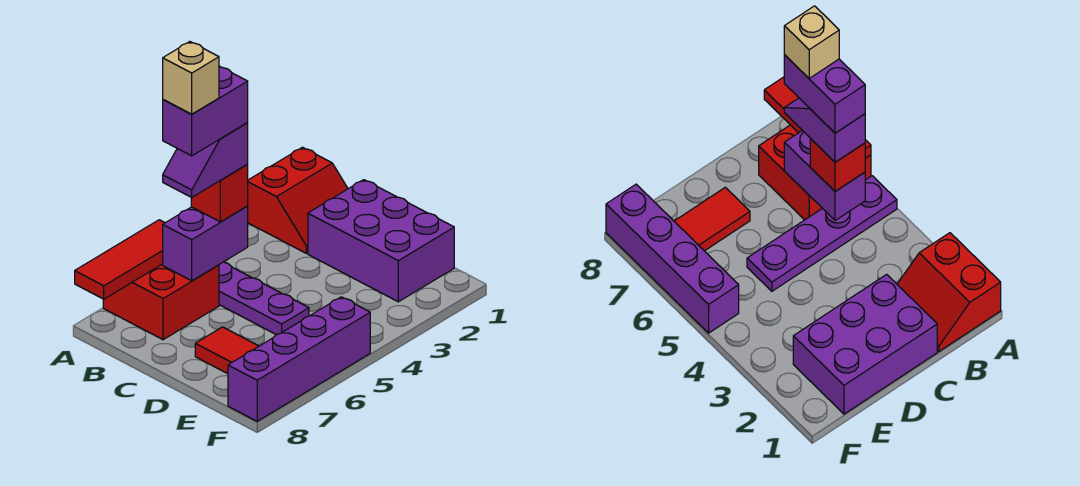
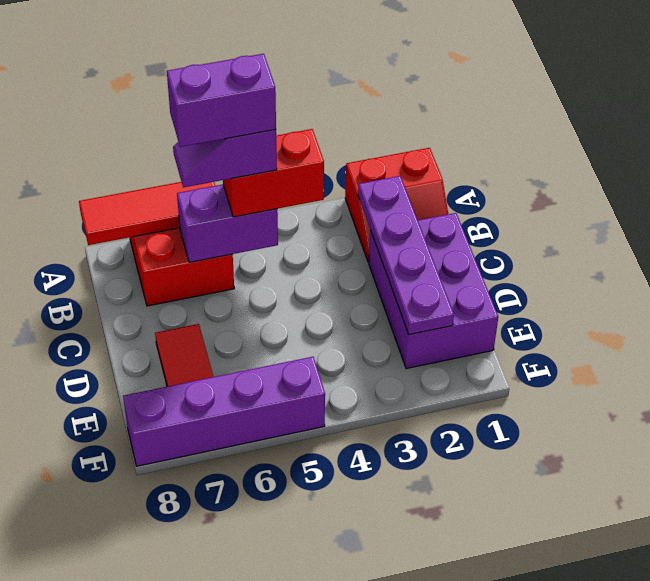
purple 1x4 plate [219,262,309,335] -> purple 1x4 plate moved to [358,176,454,335]
red 1x1 brick [191,165,248,222] -> red 1x2 brick [223,129,324,217]
tan 1x1 brick [163,42,219,114] -> none

